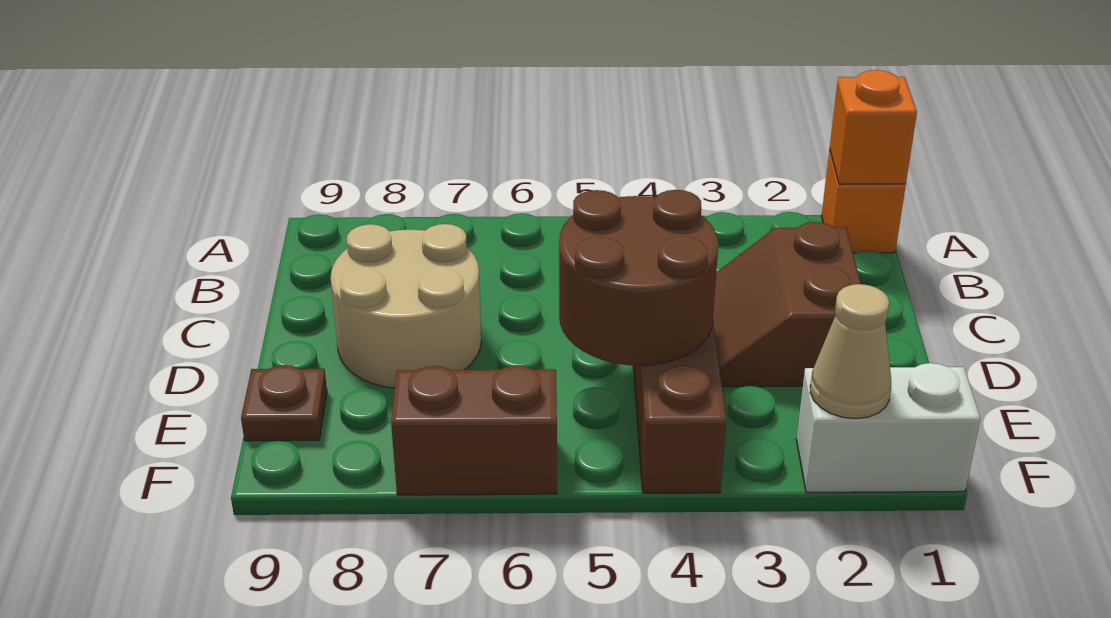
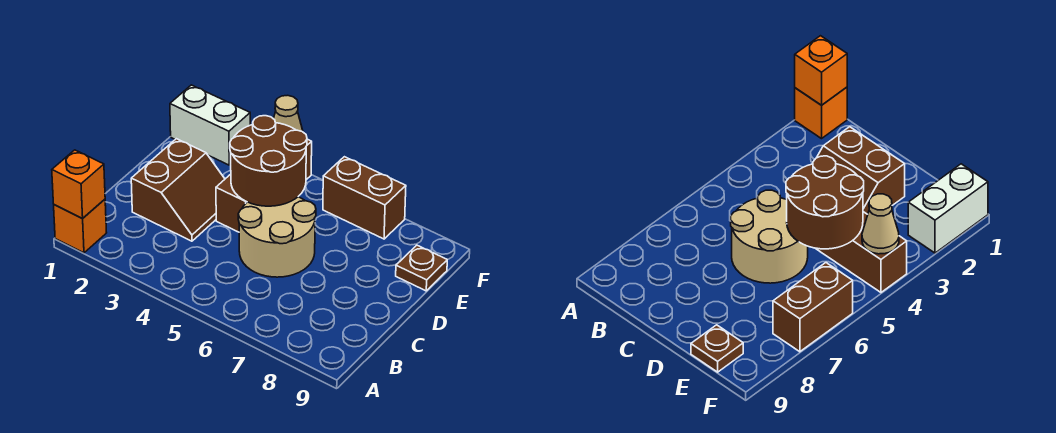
tan 2x2 round brick [331,224,481,388] -> tan 2x2 round brick moved to [238,197,316,277]
tan 1x1 cone [810,284,891,419] -> tan 1x1 cone moved to [274,95,303,132]

